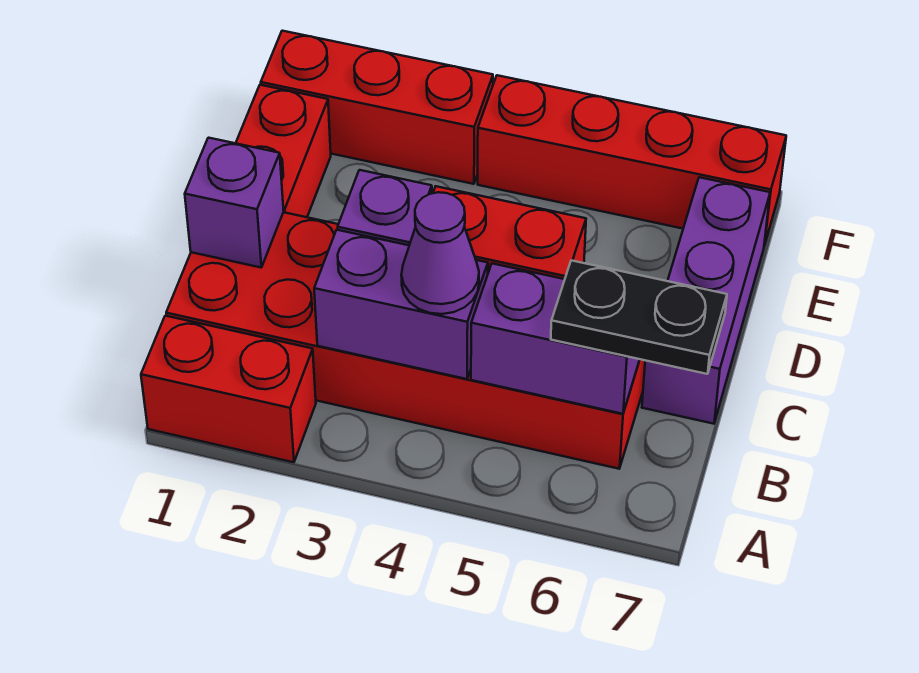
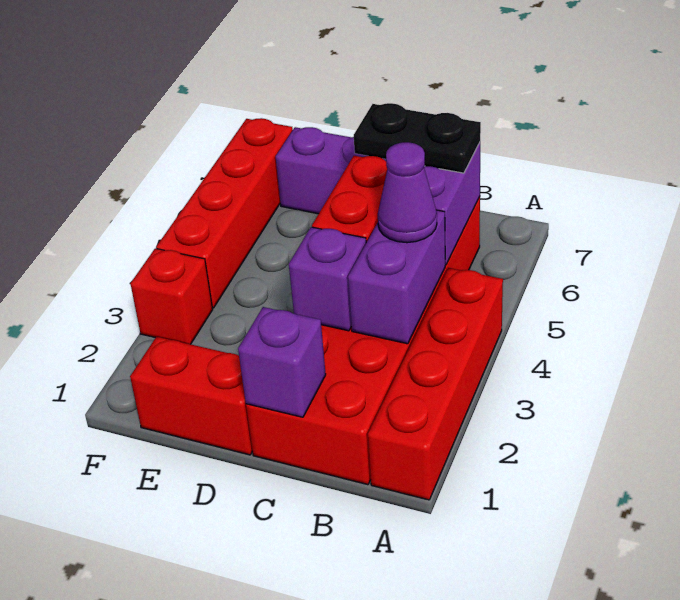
red 1x2 brick [141,316,316,462] -> red 1x4 brick [368,268,503,500]
black 1x2 plate [551,260,727,374] -> black 1x2 plate turned to [354,103,481,173]
red 1x3 brick [261,31,493,184] -> red 1x1 brick [130,248,213,344]

